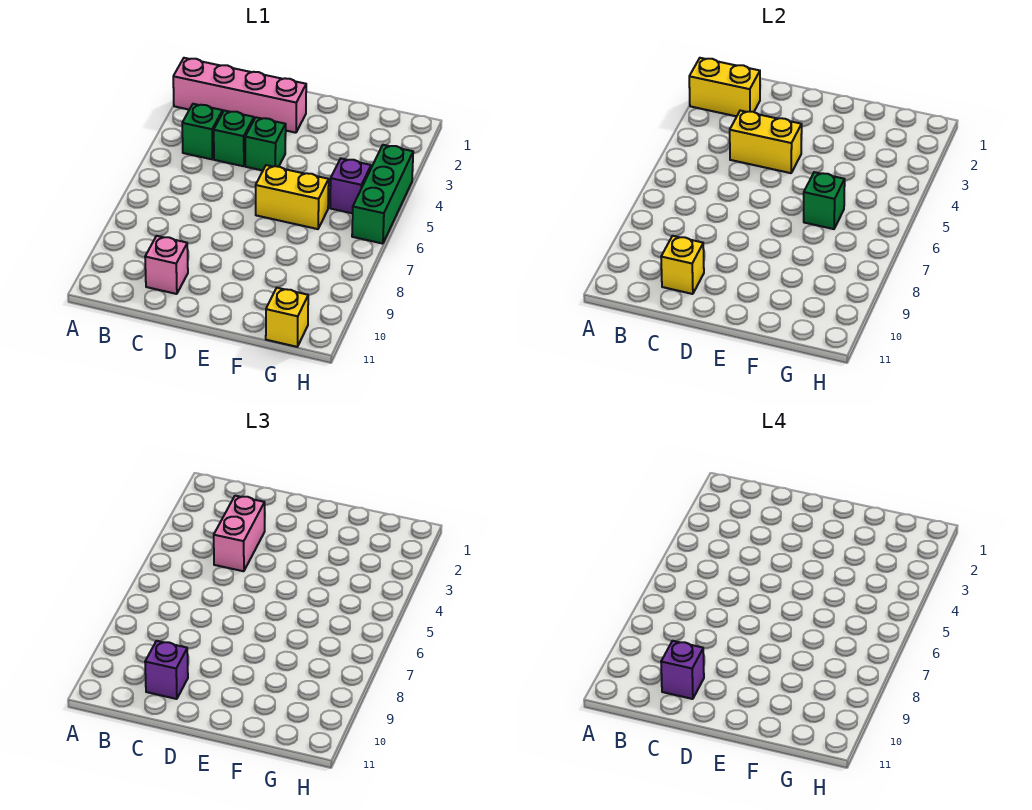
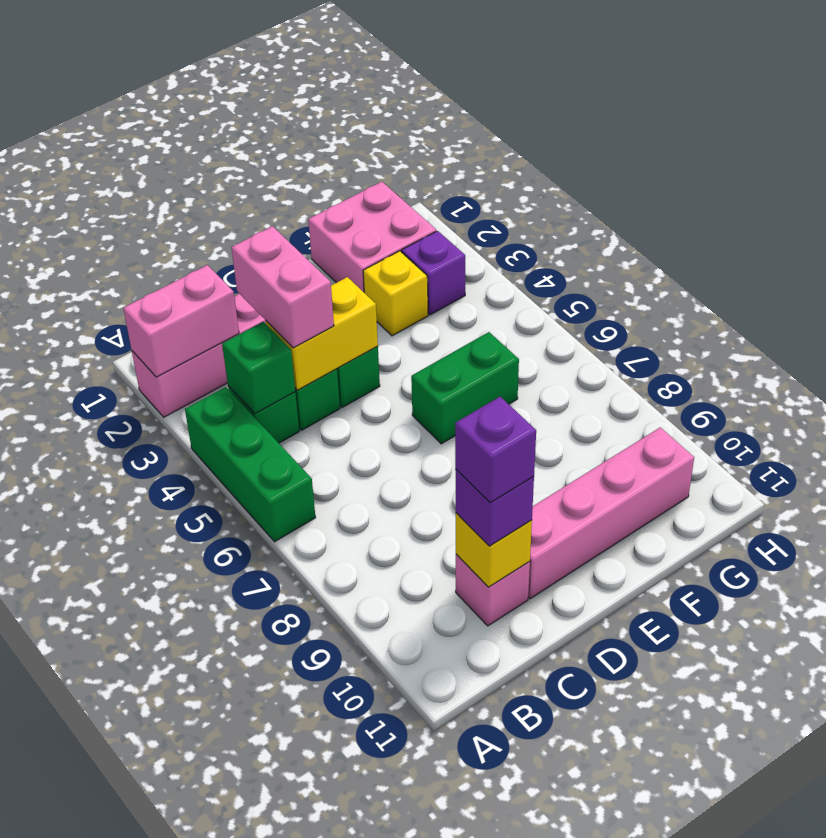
yellow 1x2 brick [689,58,760,116] -> pink 1x2 brick [123,265,239,377]
none -> pink 1x4 brick [528,427,694,599]
yellow 1x2 brick [256,165,329,229] -> green 1x2 brick [411,332,519,444]
none -> pink 2x2 brick [308,182,436,292]
green 1x1 brick [804,172,845,229] -> green 1x1 brick moved to [222,322,295,414]
purple 1x1 brick [330,159,371,213] -> purple 1x1 brick moved to [402,231,465,315]
yellow 1x1 brick [266,288,308,347] -> yellow 1x1 brick moved to [363,251,428,336]
green 1x3 brick [352,145,413,244] -> green 1x3 brick moved to [185,387,316,542]

